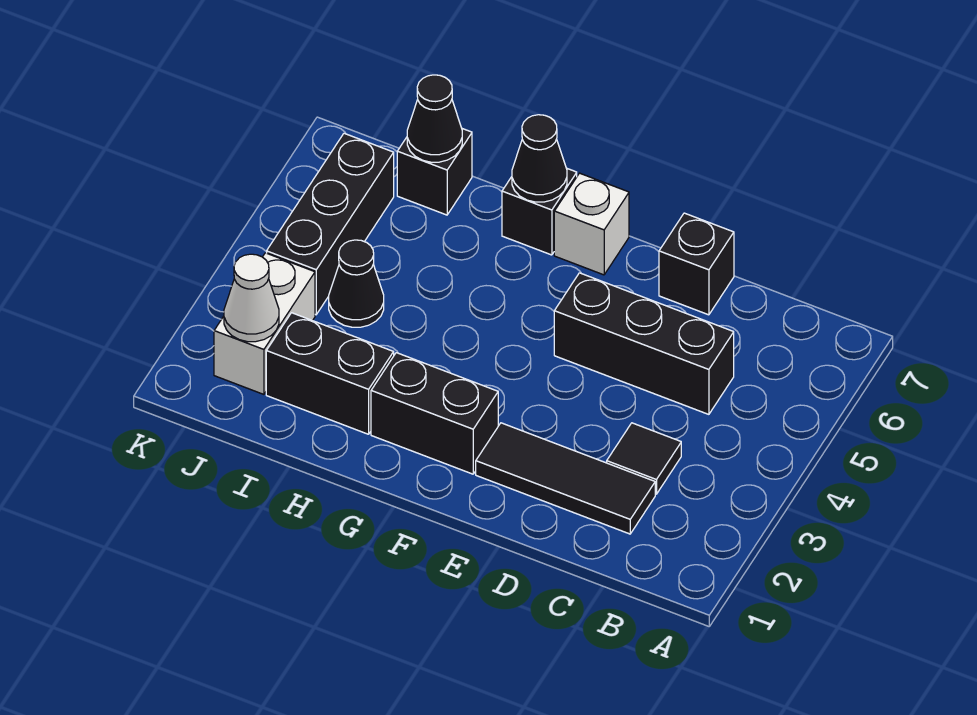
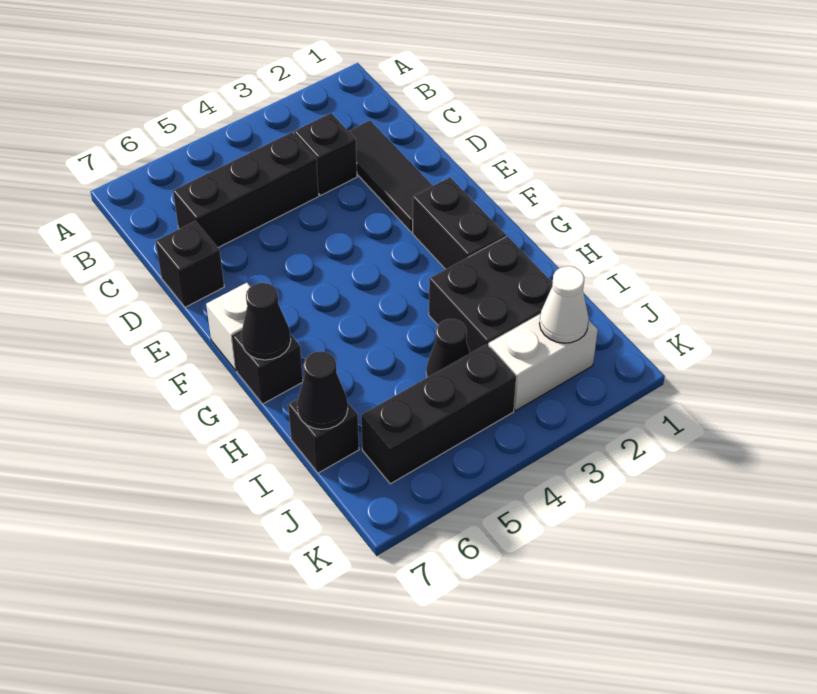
black 1x1 tile [607,423,681,494] -> black 1x1 brick [294,113,357,195]
black 1x3 brick [554,273,734,414] -> black 1x3 brick turned to [173,132,319,248]
black 1x2 brick [266,313,394,434] -> black 2x2 brick [429,236,552,353]

